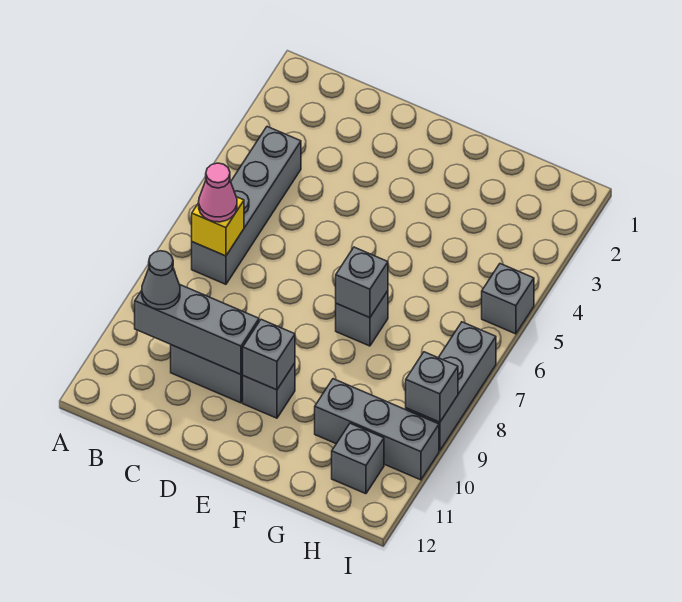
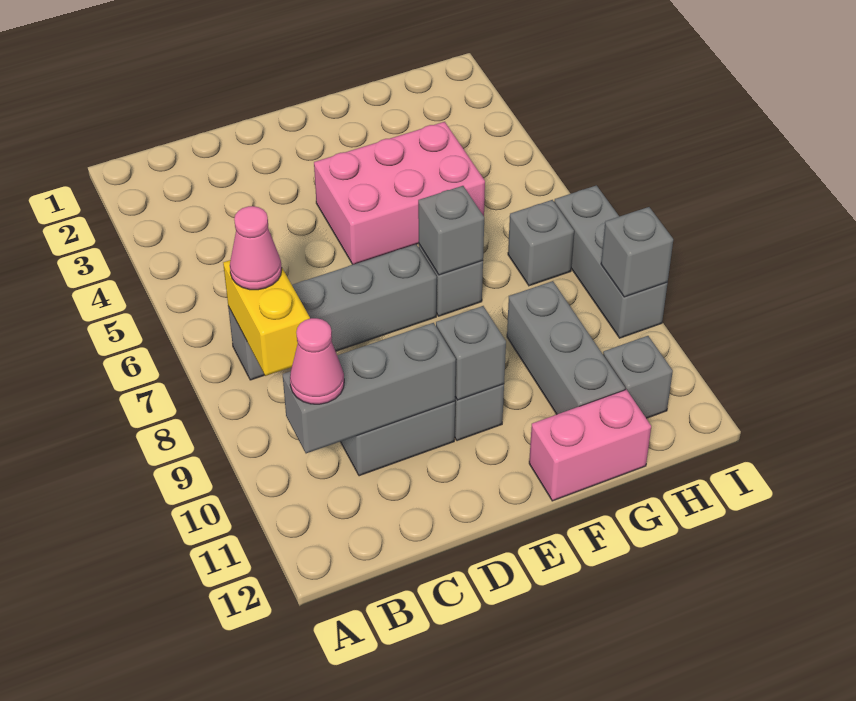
grey 1x4 brick [192,127,301,284] -> grey 1x4 brick turned to [228,244,437,380]
yellow 1x1 brick [192,197,244,256] -> yellow 1x2 brick [223,260,310,376]
grey 1x1 cone [142,251,180,309] -> pink 1x1 cone [290,318,344,404]
none -> pink 2x3 brick [314,122,485,264]
none -> pink 1x2 brick [529,390,651,501]
grey 1x3 brick [315,379,439,480] -> grey 1x3 brick turned to [507,281,625,414]
grey 1x1 brick [482,264,534,334] -> grey 1x1 brick moved to [508,200,574,286]

